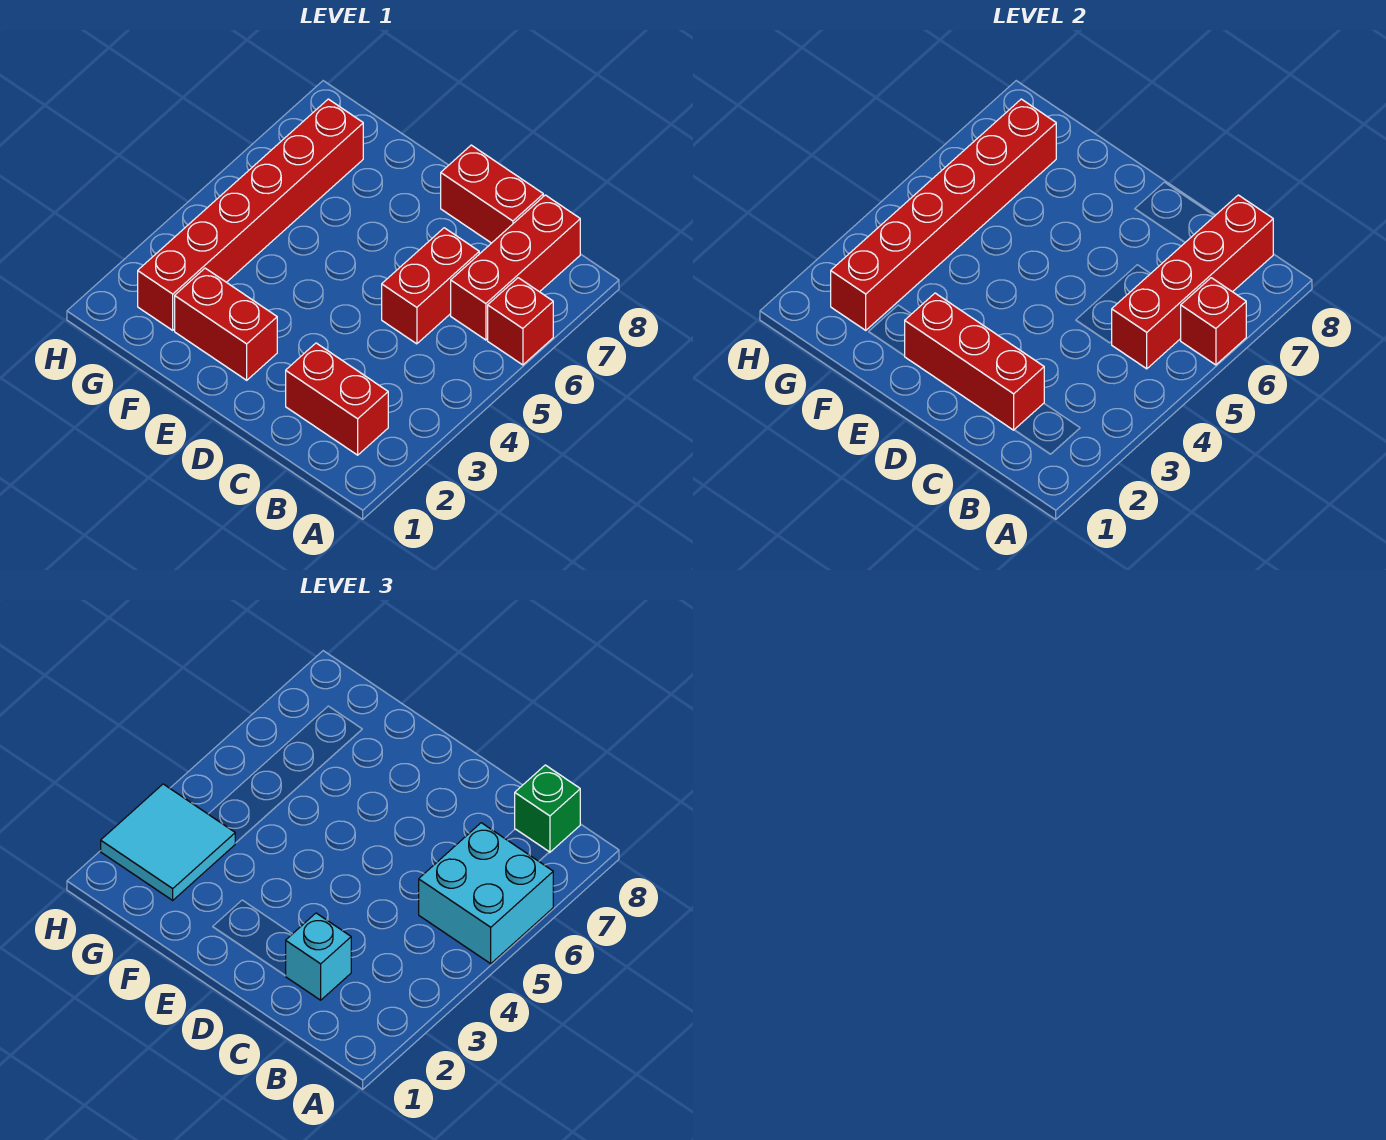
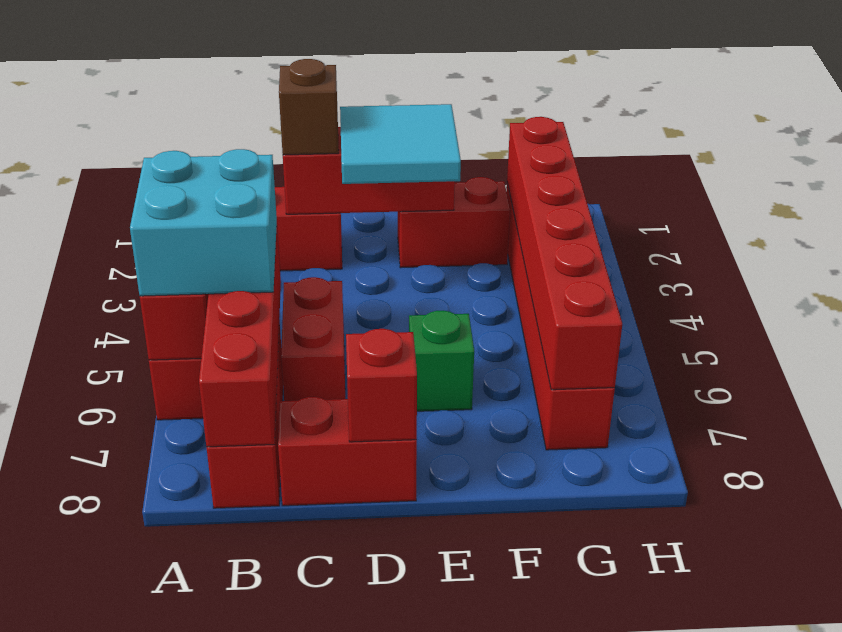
green 1x1 brick [515,765,580,852] -> green 1x1 brick moved to [409,311,474,411]
cyan 1x1 brick [286,913,351,1000] -> brown 1x1 brick [279,59,339,155]
none -> red 1x1 brick [346,329,417,442]
cyan 2x2 tile [101,784,235,900] -> cyan 2x2 tile moved to [340,104,461,184]

